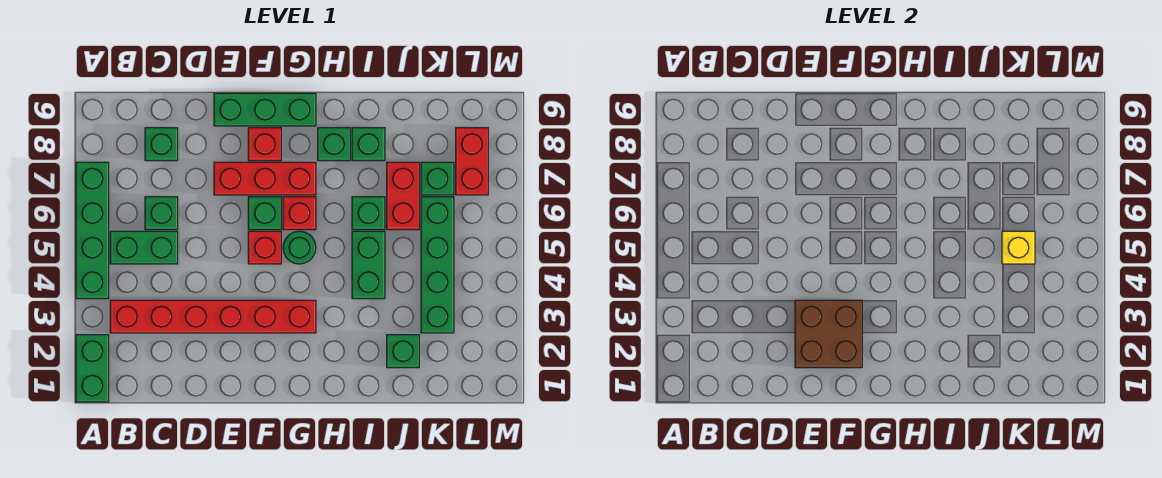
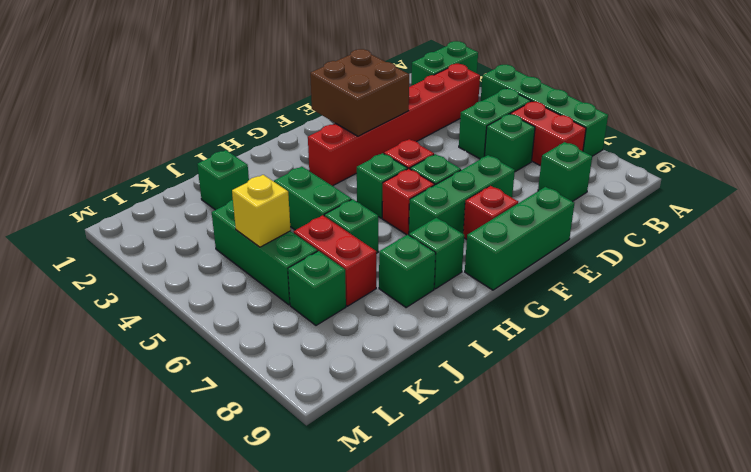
green 1x2 brick [76,335,109,402] -> green 1x2 brick turned to [411,41,478,86]
red 1x3 brick [214,162,316,195] -> green 1x3 brick [409,155,515,234]
green 1x1 round brick [283,231,316,264] -> green 1x1 brick [357,153,408,218]
green 1x4 brick [421,197,454,333] -> green 1x3 brick [212,200,317,305]
red 1x2 brick [456,128,488,195] -> red 1x2 brick moved to [511,101,586,166]

